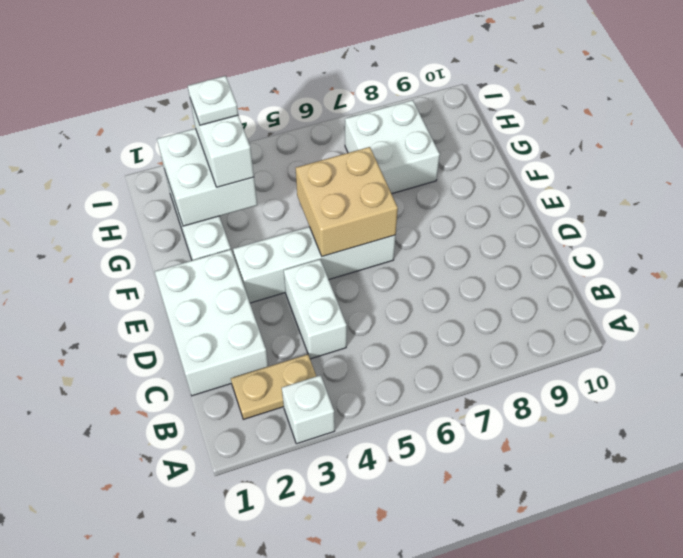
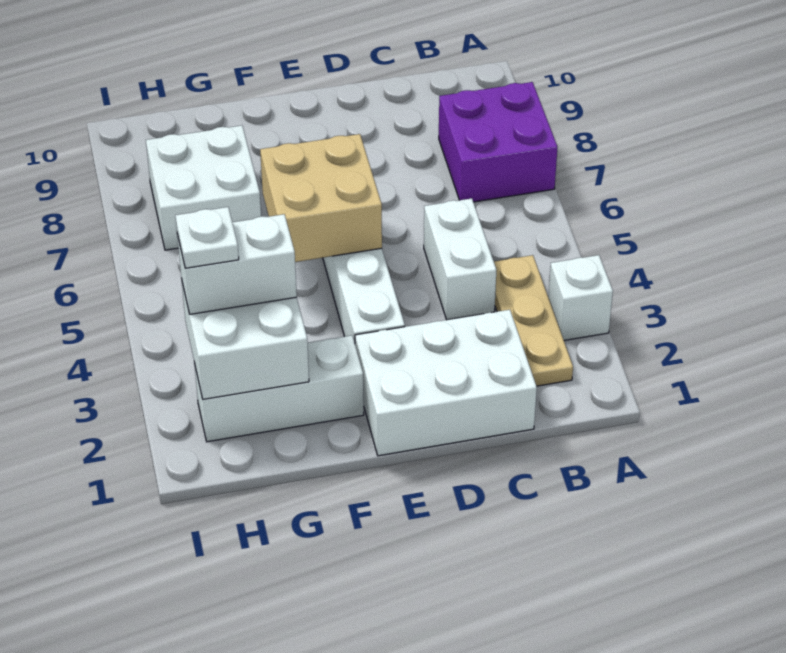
none -> purple 2x2 brick [439,82,557,202]
tan 1x2 plate [231,354,316,419] -> tan 1x3 plate [494,255,573,386]
white 1x2 brick [284,259,347,359] -> white 1x2 brick turned to [424,198,496,320]

